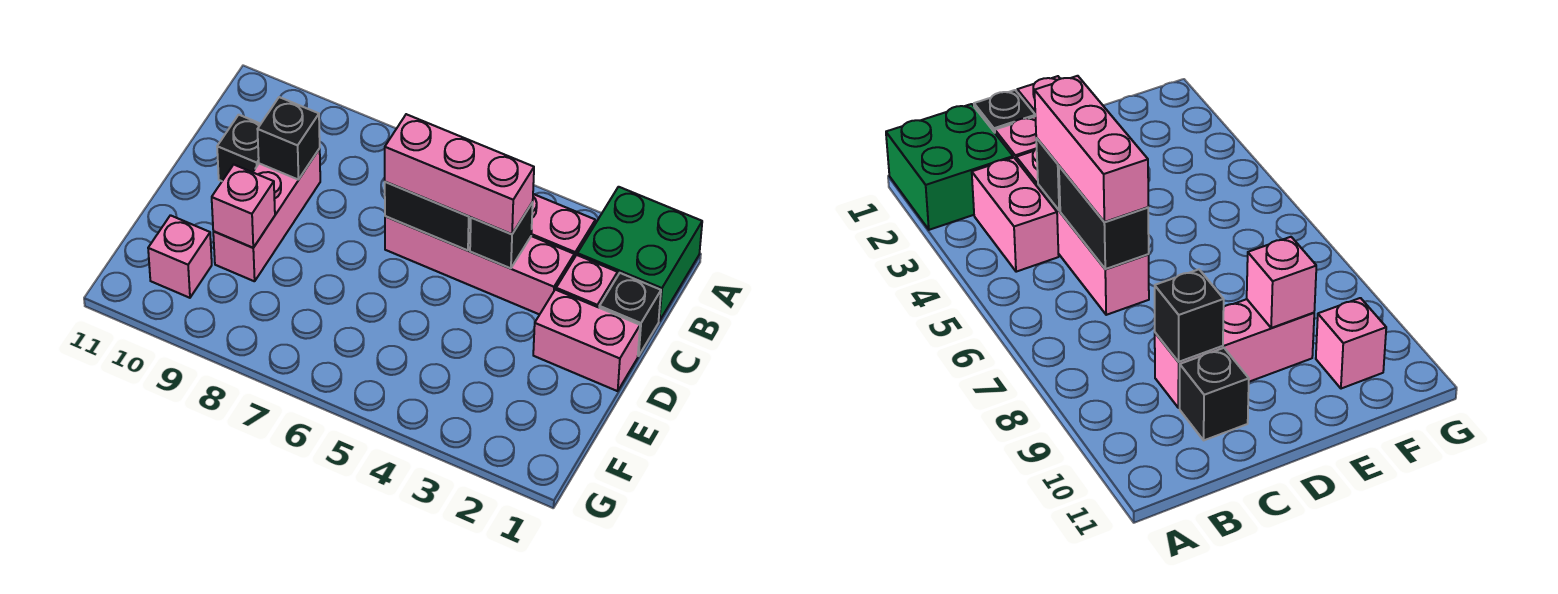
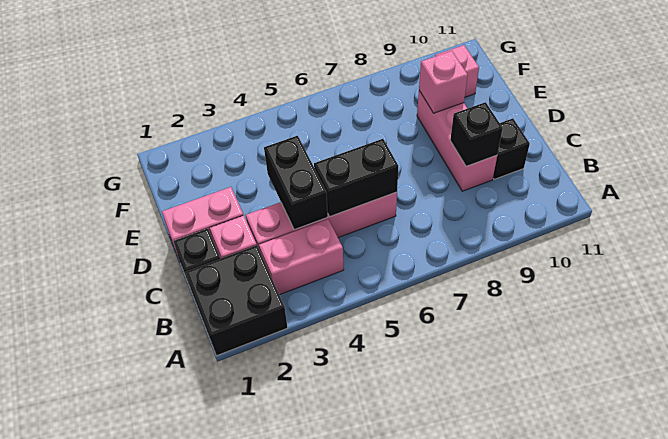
green 2x2 brick [577,187,702,321] -> black 2x2 brick [185,245,288,356]
black 1x1 brick [470,202,533,268] -> black 1x2 brick [264,136,328,230]
pink 1x3 brick [385,114,534,234] -> none

